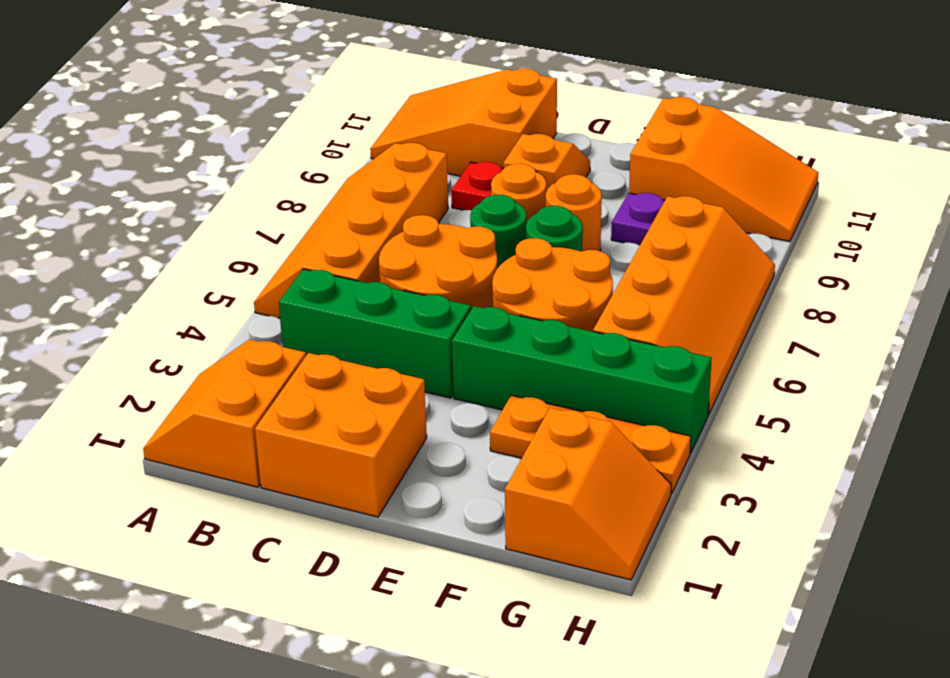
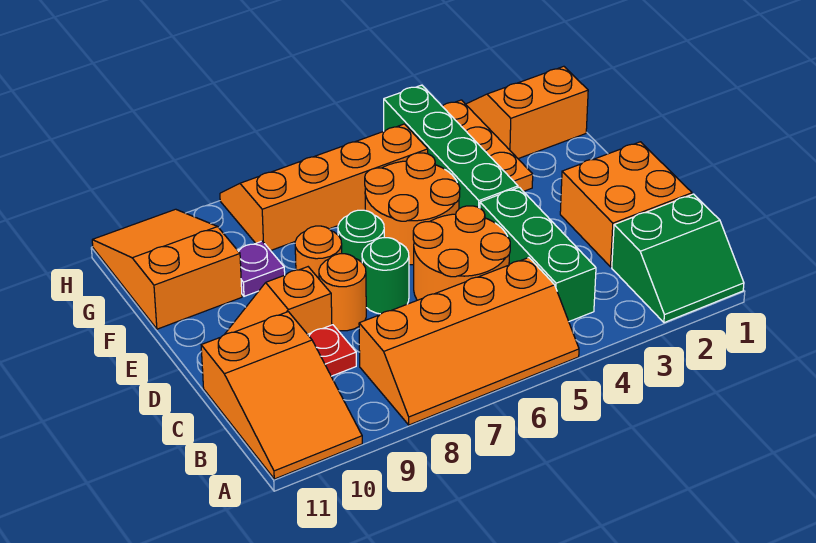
orange 2x2 slope [143,339,306,487] -> green 2x2 slope [612,194,744,323]

